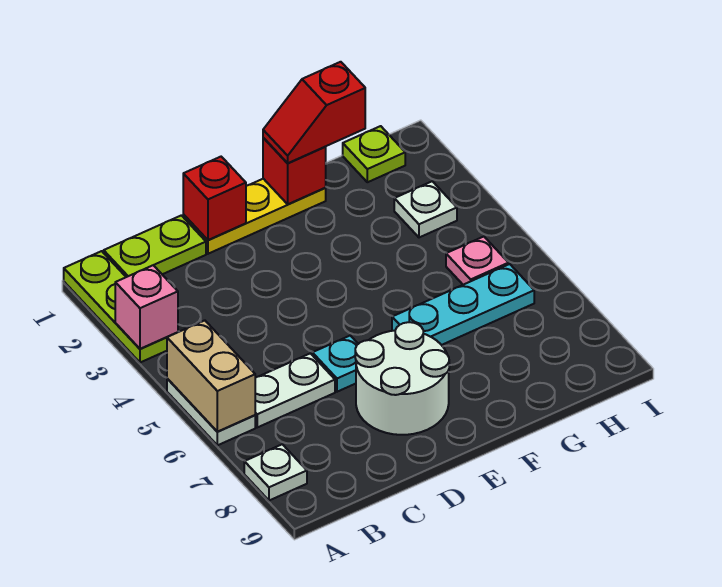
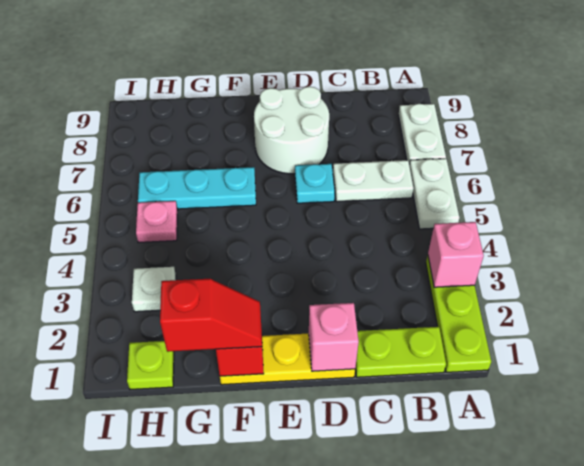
tan 1x2 brick [167,320,255,432] -> none
white 1x1 plate [244,444,307,501] -> white 1x2 plate [398,104,446,164]
red 1x1 brick [183,157,246,240] -> pink 1x1 brick [309,303,359,371]

